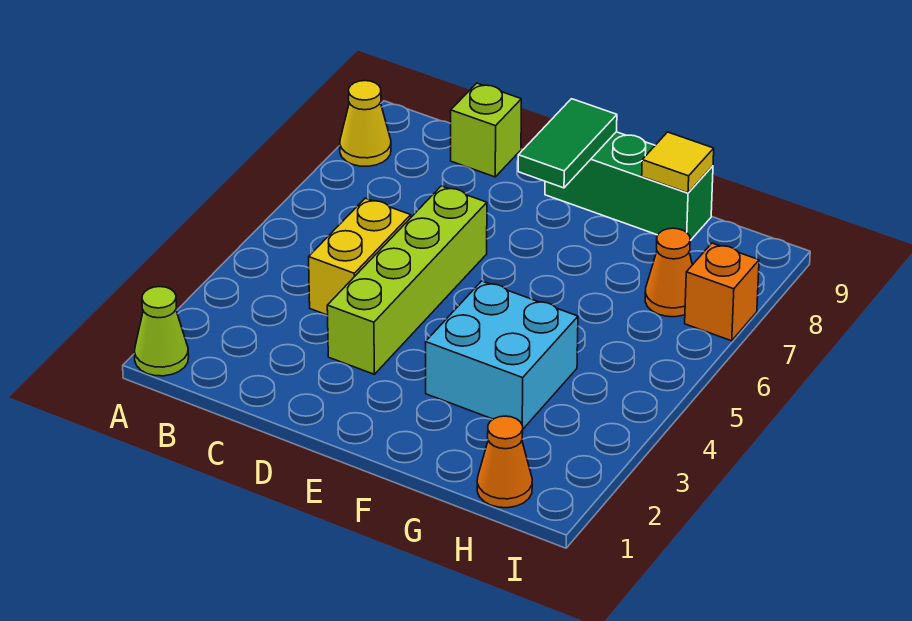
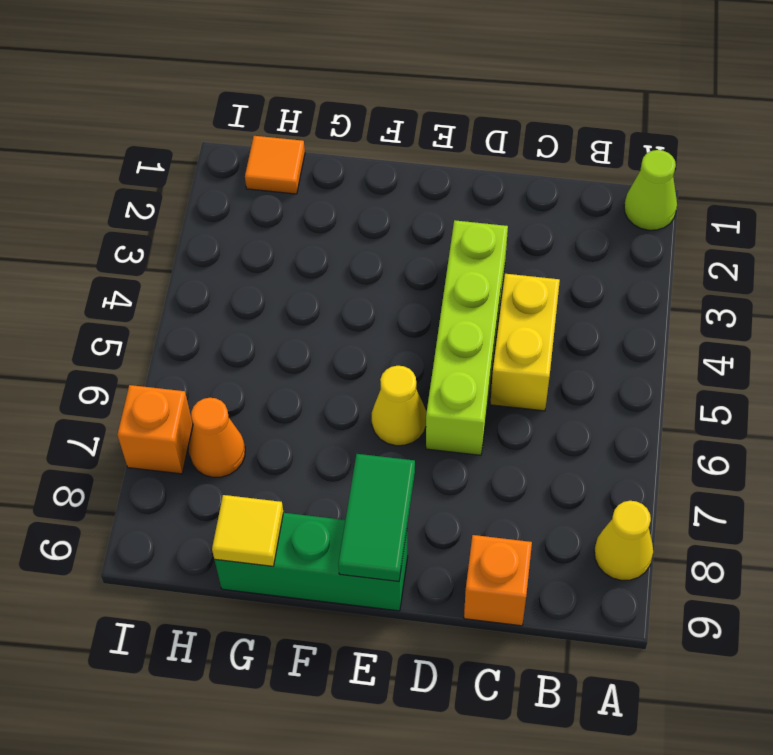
lime 1x1 brick [451,83,521,177] -> orange 1x1 brick [464,535,532,626]
none -> yellow 1x1 cone [372,366,426,446]
cyan 2x2 brick [426,281,578,429] -> none
orange 1x1 cone [477,416,532,508] -> orange 1x1 tile [245,136,305,194]

